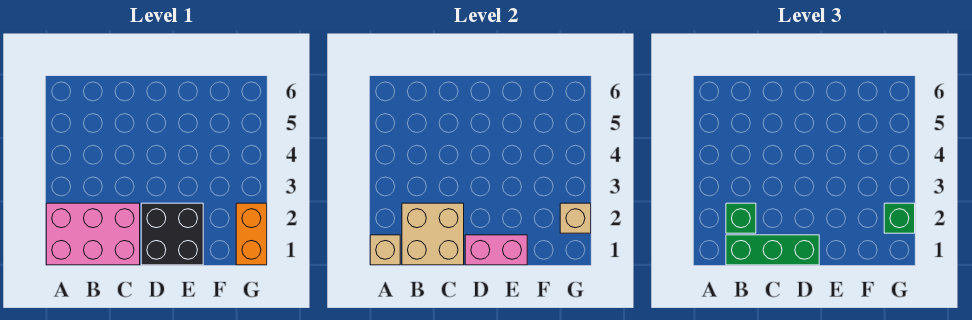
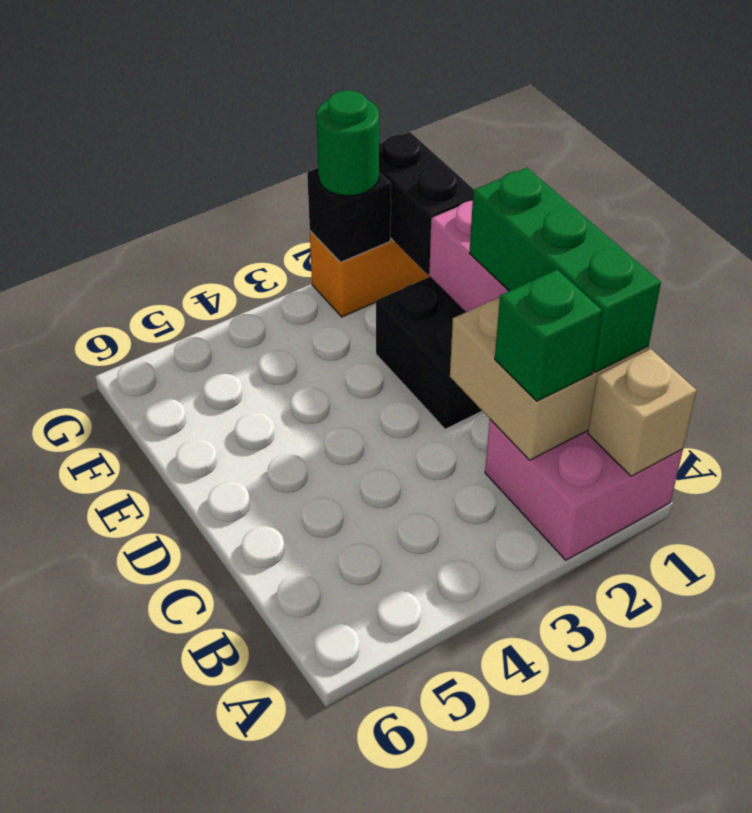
pink 2x3 brick [46,203,140,265] -> pink 2x2 brick [485,419,683,560]
none -> black 1x2 brick [379,132,474,275]
tan 1x1 brick [560,203,591,233] -> black 1x1 brick [307,168,391,262]
green 1x1 brick [884,203,915,233] -> green 1x1 round brick [316,91,379,196]

